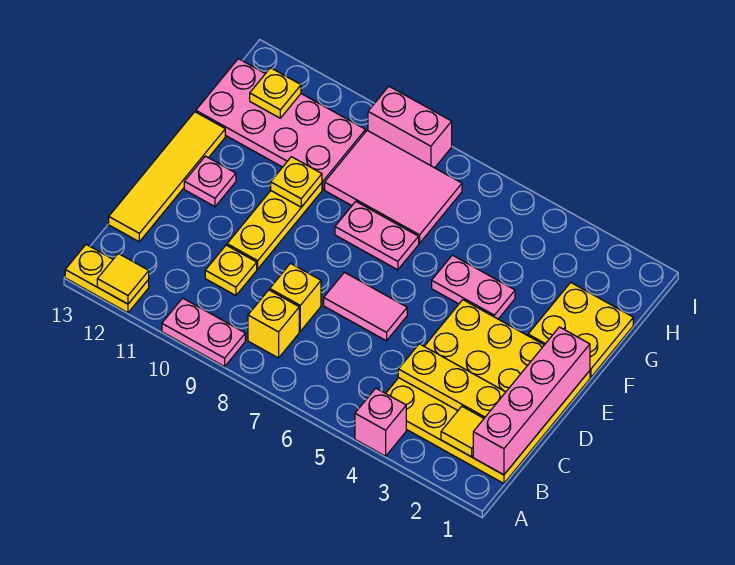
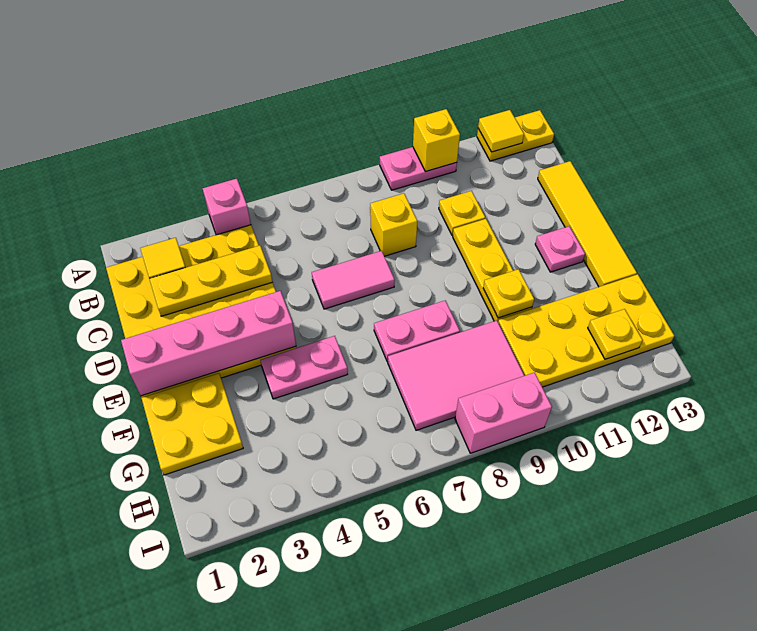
pink 1x4 brick [473,327,590,475] -> pink 1x4 brick turned to [121,291,296,396]
yellow 1x1 brick [248,290,299,358] -> yellow 1x1 brick moved to [413,109,460,172]
pink 2x4 plate [196,59,365,189] -> yellow 2x4 plate [498,274,674,387]

